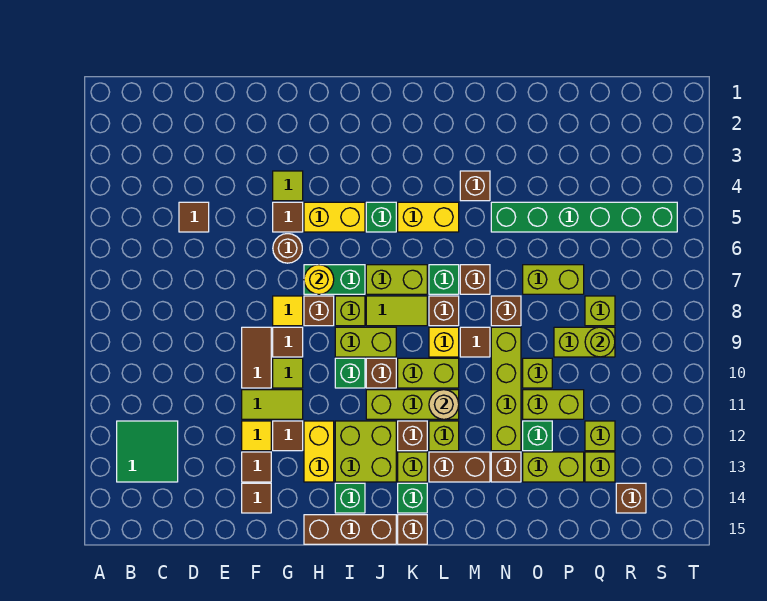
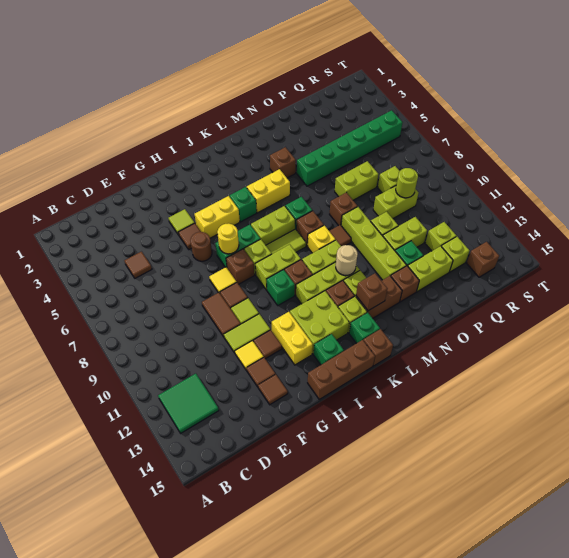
brown 1x1 brick [460,265,490,294] -> brown 1x1 brick moved to [356,273,387,311]

